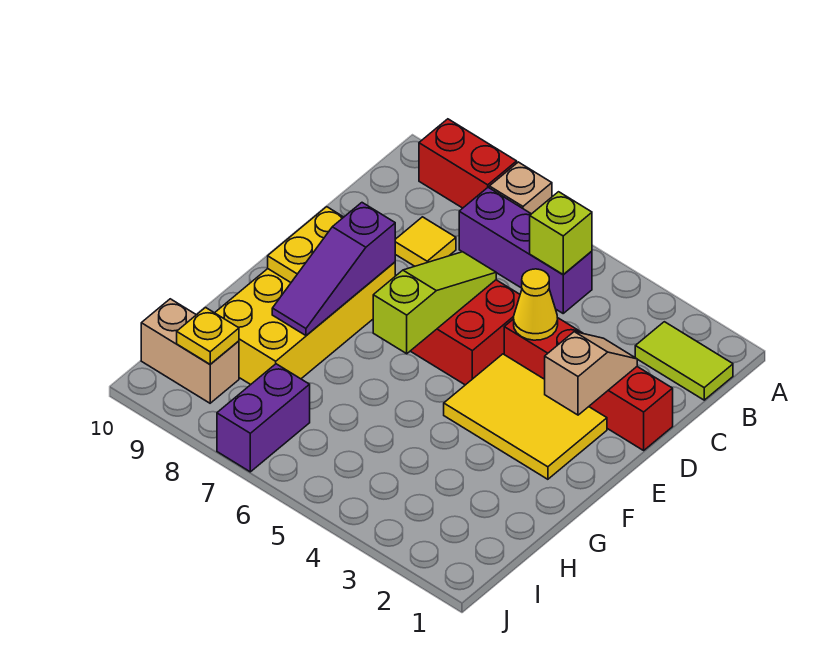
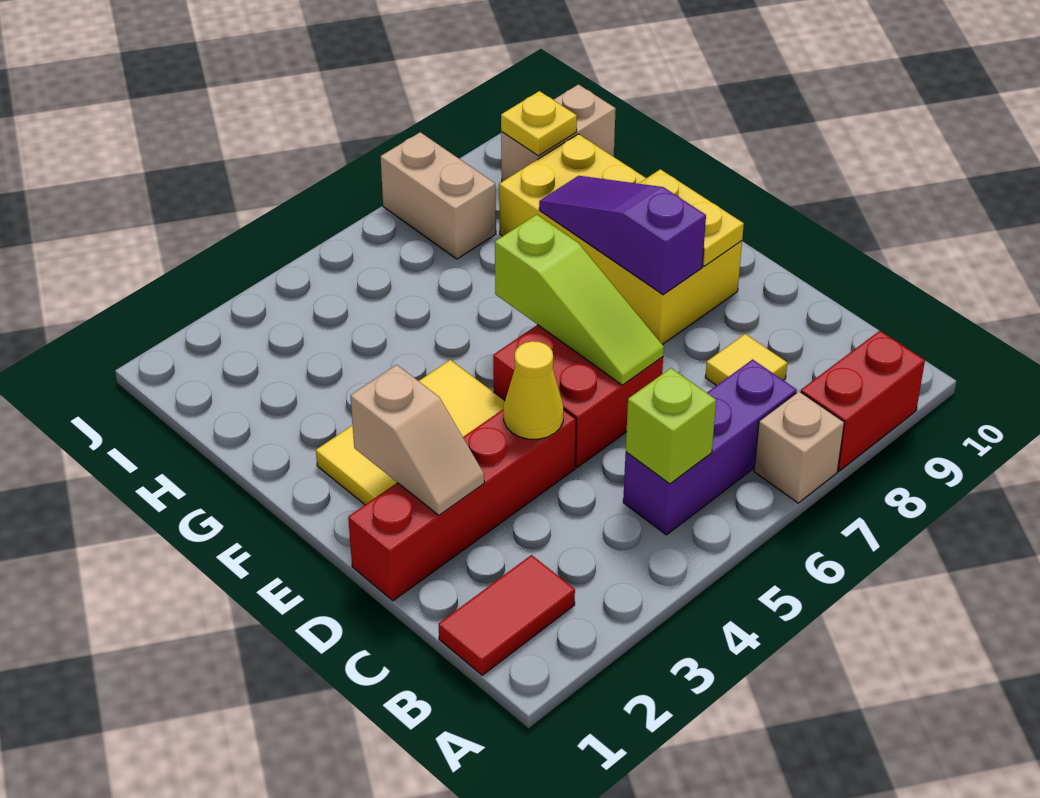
lime 1x2 tile [635,322,733,400] -> red 1x2 tile [439,555,575,675]
purple 1x2 brick [217,364,310,472] -> tan 1x2 brick [380,132,496,259]

